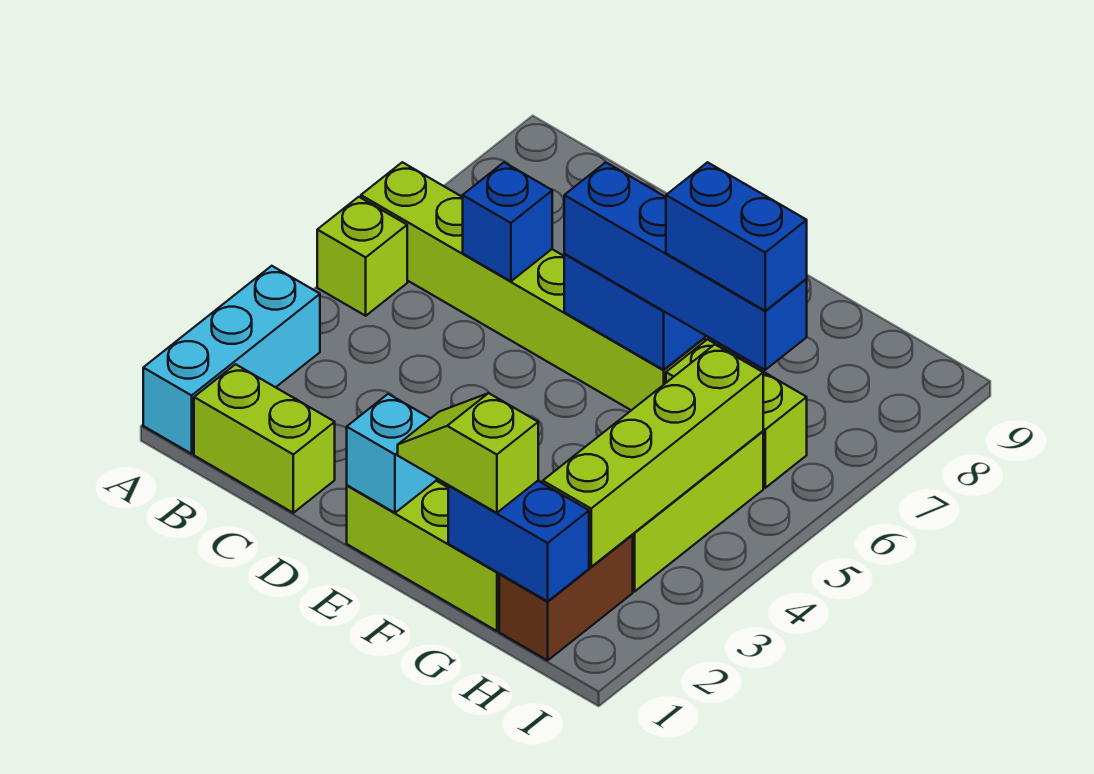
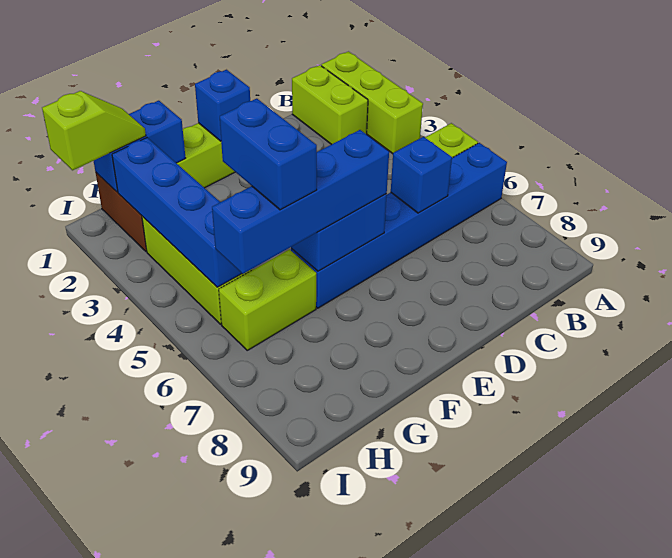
cyan 1x3 brick [143,266,320,454] -> lime 1x3 brick [321,52,423,154]
lime 1x6 brick [361,162,705,410] -> blue 1x6 brick [291,143,507,308]
lime 1x2 brick [194,364,335,513] -> lime 1x2 brick turned to [292,65,368,145]
cyan 1x1 brick [347,394,437,513] -> blue 1x1 brick [195,70,250,141]
lime 1x2 slope [398,393,538,513] -> lime 1x2 slope moved to [42,91,146,170]
blue 1x2 brick [666,162,807,311] -> blue 1x2 brick turned to [220,99,317,210]
lime 1x4 brick [543,345,763,567] -> blue 1x4 brick [112,138,242,287]

